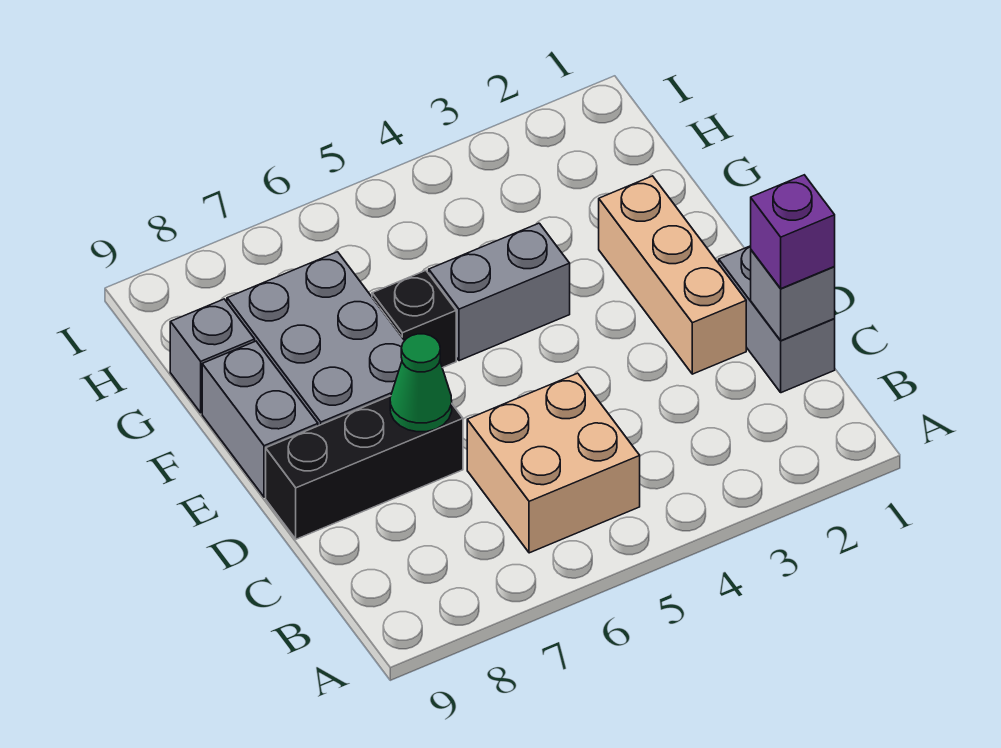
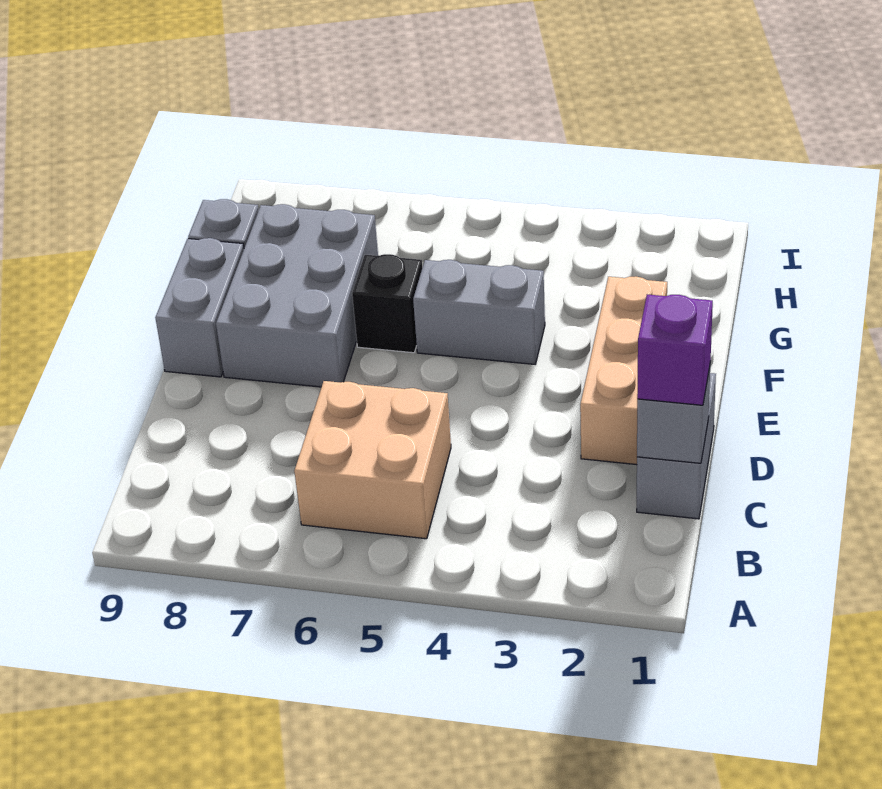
black 1x3 brick [266,396,463,539] -> none
green 1x1 cone [390,334,452,432] -> none

